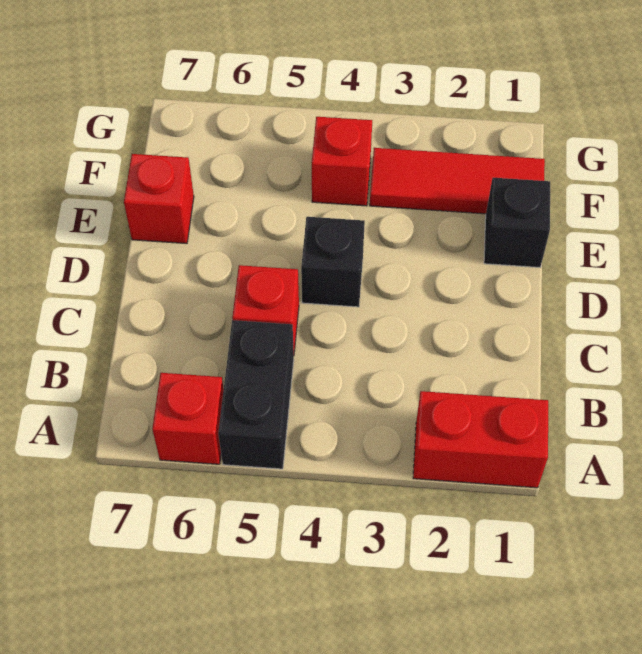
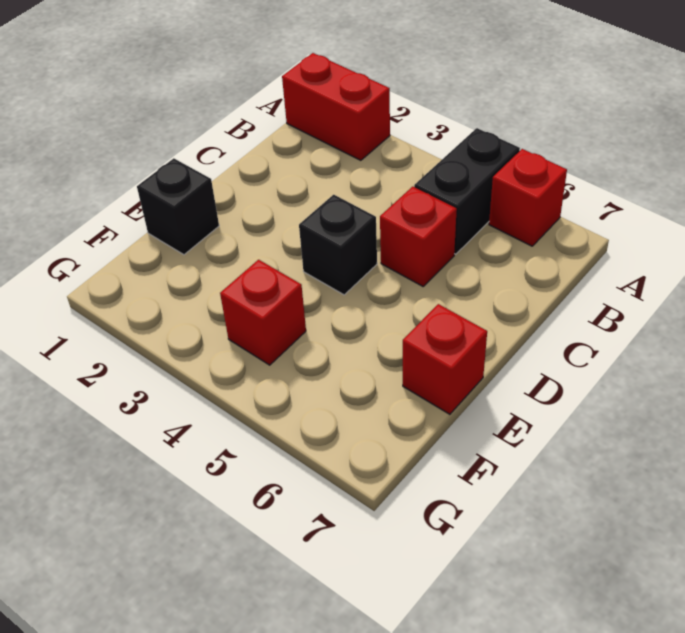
red 1x3 tile [370,148,545,214] -> none

